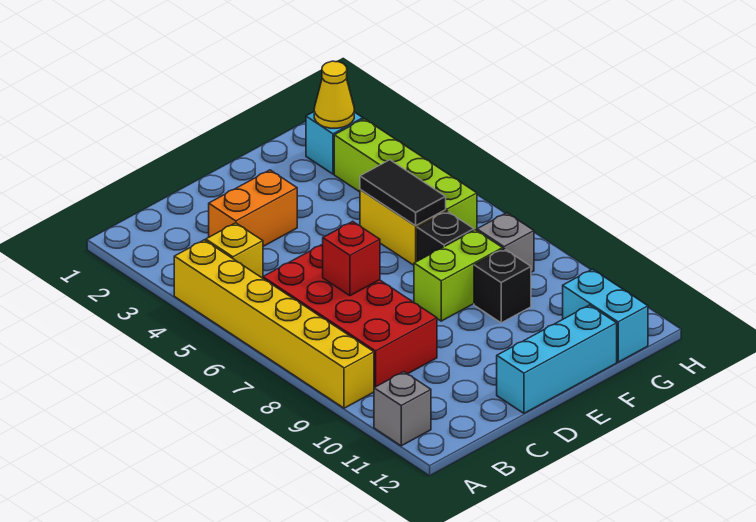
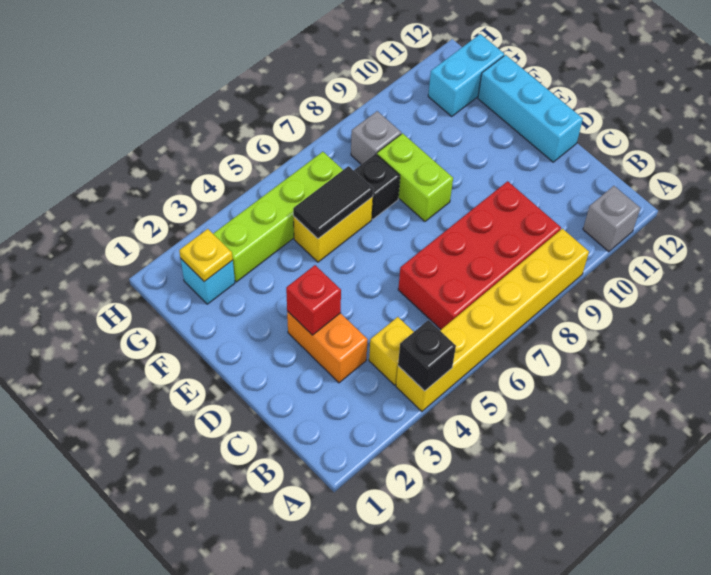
red 1x1 brick [323,221,380,296] -> red 1x1 brick moved to [286,265,341,335]
black 1x1 brick [474,249,531,323] -> black 1x1 brick moved to [398,320,456,391]
yellow 1x1 cone [314,61,354,128] -> yellow 1x1 plate [179,229,233,282]

